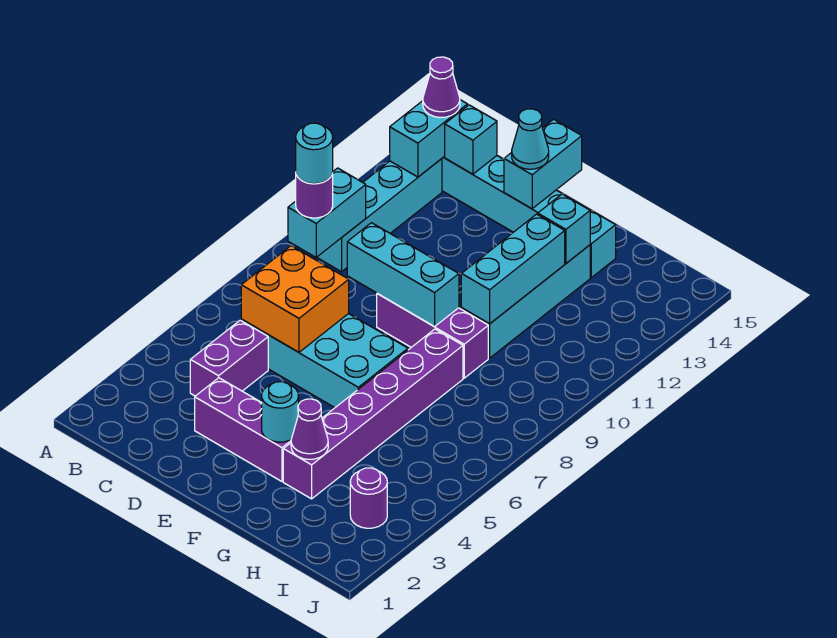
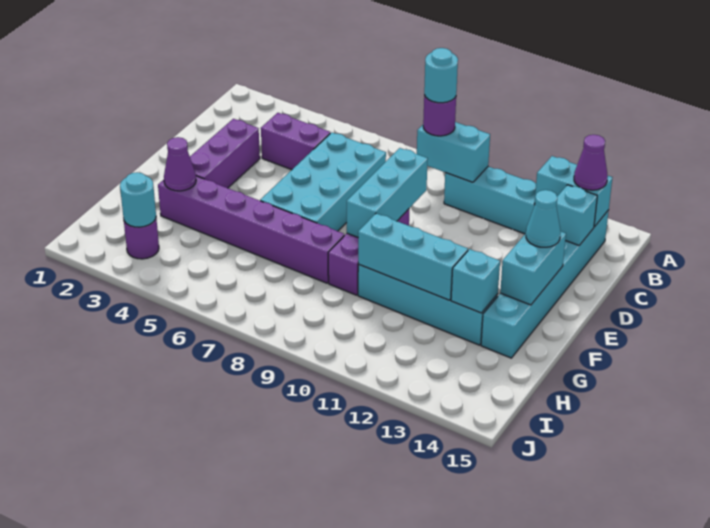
orange 2x2 brick [241,246,349,352] -> none
cyan 1x2 brick [504,119,582,209] -> cyan 1x2 brick turned to [500,232,566,305]
cyan 1x1 round brick [262,382,299,442] -> cyan 1x1 round brick moved to [120,172,156,227]

